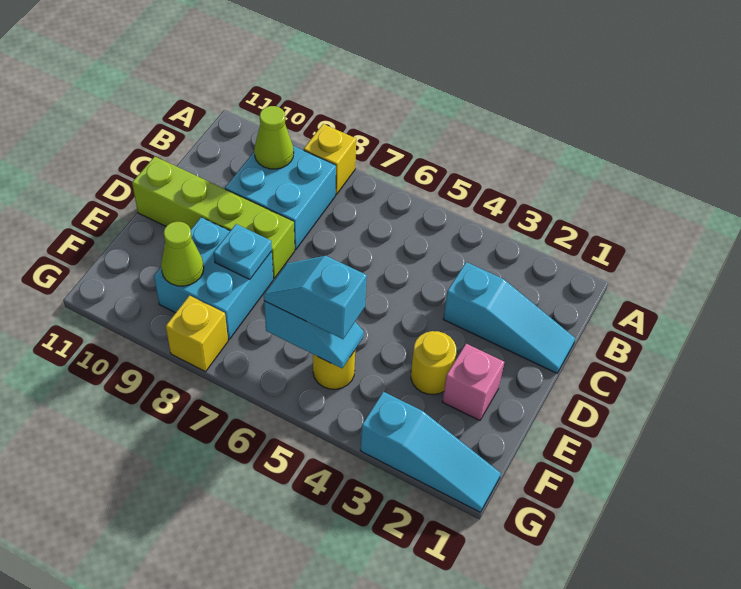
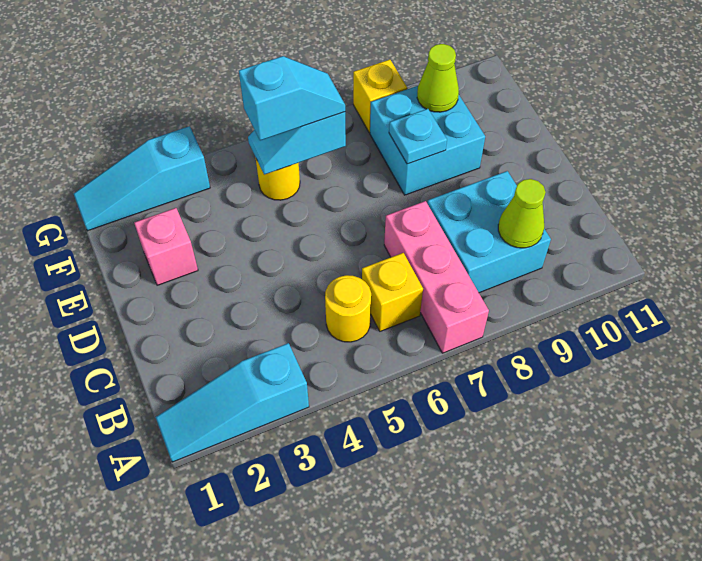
none -> pink 1x3 brick [384,201,489,353]
yellow 1x1 brick [304,124,356,194] -> yellow 1x1 brick moved to [362,253,423,331]
cyan 1x3 slope [443,262,575,373] -> cyan 1x3 slope moved to [156,343,309,462]
lime 1x4 brick [132,156,295,278] -> none
yellow 1x1 round brick [411,331,456,395] -> yellow 1x1 round brick moved to [325,275,371,342]

